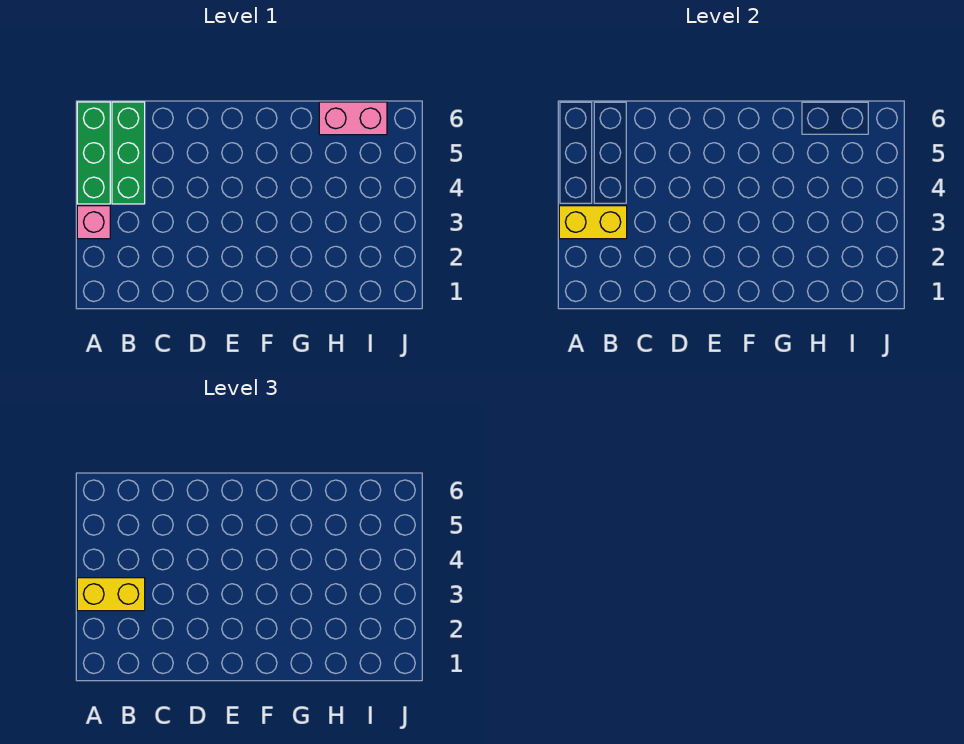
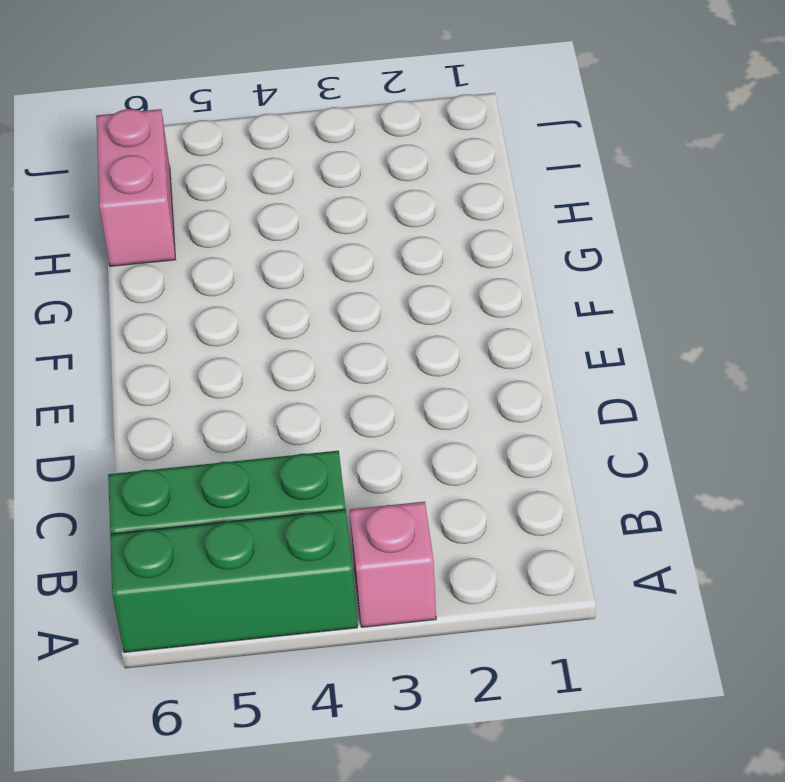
yellow 1x2 brick [559,206,627,239] -> none
yellow 1x2 brick [77,578,145,611] -> none

